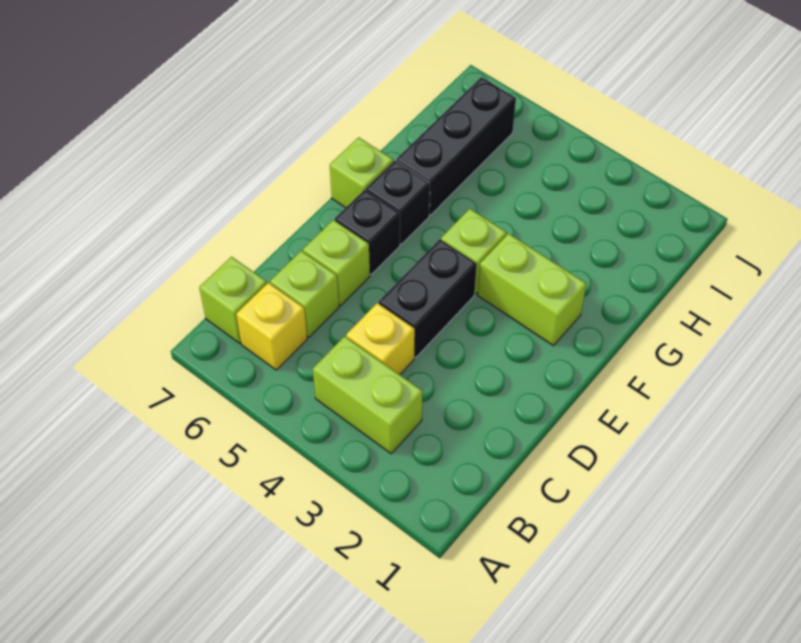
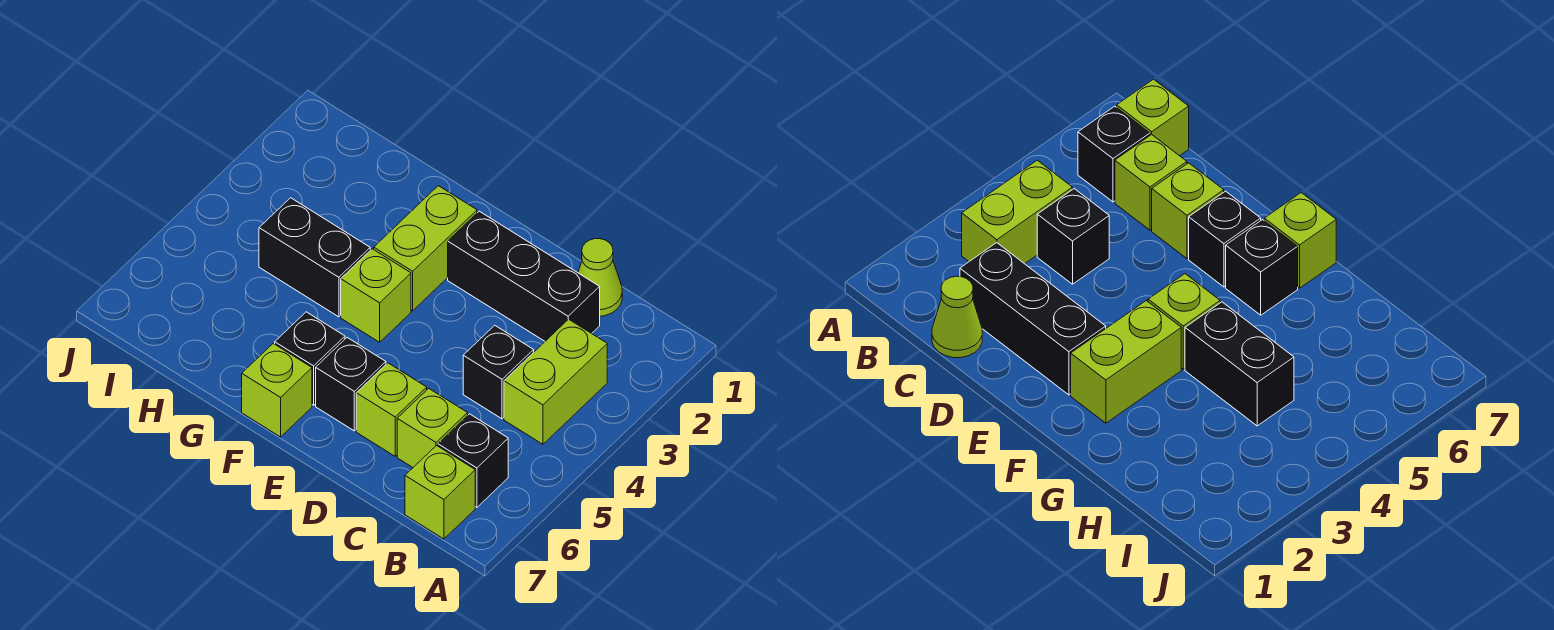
yellow 1x1 brick [236,283,307,370] -> black 1x1 brick [438,414,508,507]
none -> lime 1x1 cone [578,239,622,316]
yellow 1x1 brick [346,303,415,375] -> black 1x1 brick [463,325,534,419]
black 1x2 brick [379,239,477,358] -> black 1x2 brick moved to [259,198,370,317]
black 1x3 brick [396,77,516,215] -> black 1x3 brick moved to [448,211,600,341]

